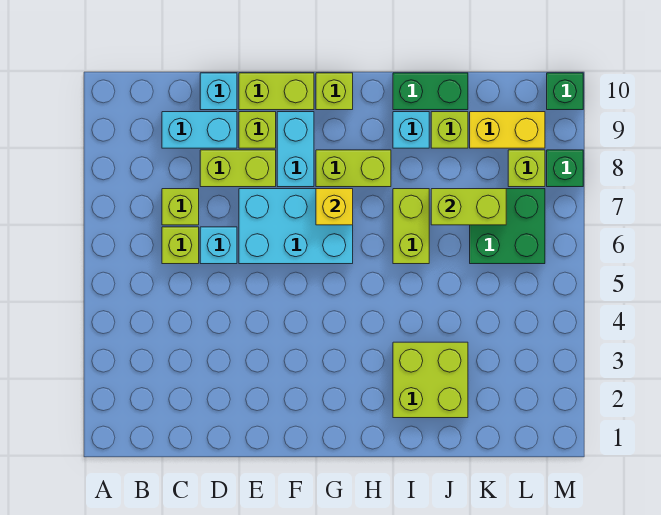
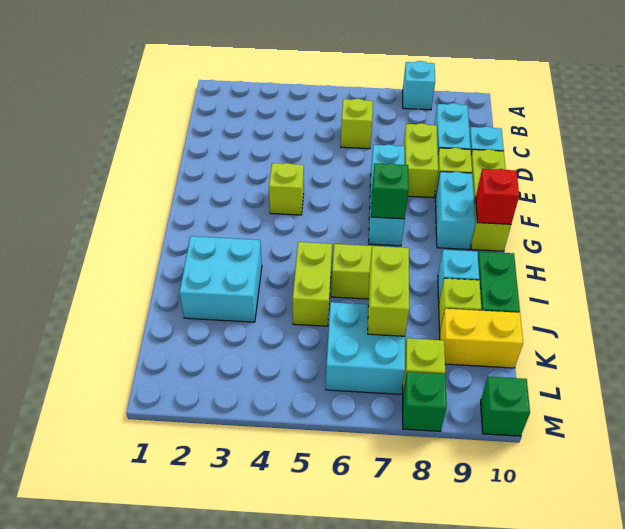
lime 1x1 brick [162,189,199,225] -> lime 1x1 brick moved to [269,163,304,215]
cyan 1x1 brick [200,227,237,264] -> cyan 1x1 brick moved to [403,61,435,110]
cyan 2x3 brick [239,189,353,264] -> cyan 1x3 brick [369,144,405,246]
cyan 1x2 brick [277,112,314,187] -> cyan 1x2 brick turned to [435,172,476,249]
yellow 1x1 brick [316,189,353,225] -> green 1x1 brick [371,163,409,219]
lime 1x2 brick [316,150,391,187] -> lime 1x2 brick moved to [293,242,332,326]
none -> red 1x1 brick [476,169,519,224]
lime 2x2 brick [393,342,468,418] -> cyan 2x2 brick [179,236,262,322]
green 2x2 brick [470,189,545,264] -> cyan 2x2 brick [326,302,405,394]
yellow 1x2 brick [470,112,545,148] -> yellow 1x2 brick turned to [440,309,523,368]

